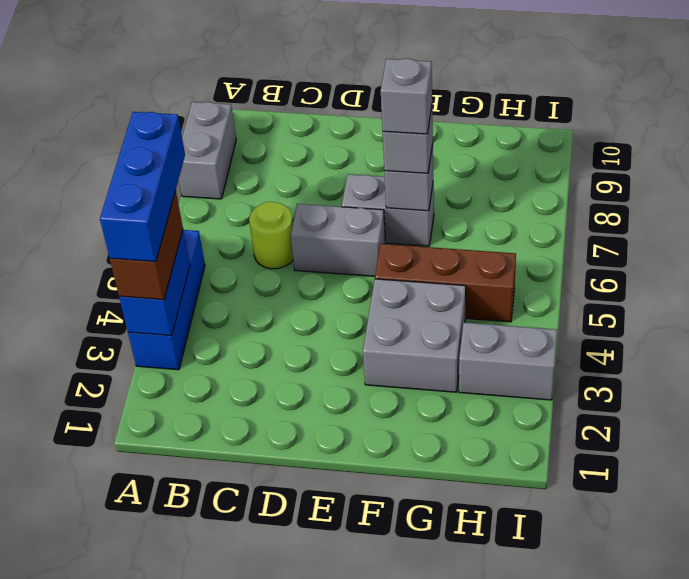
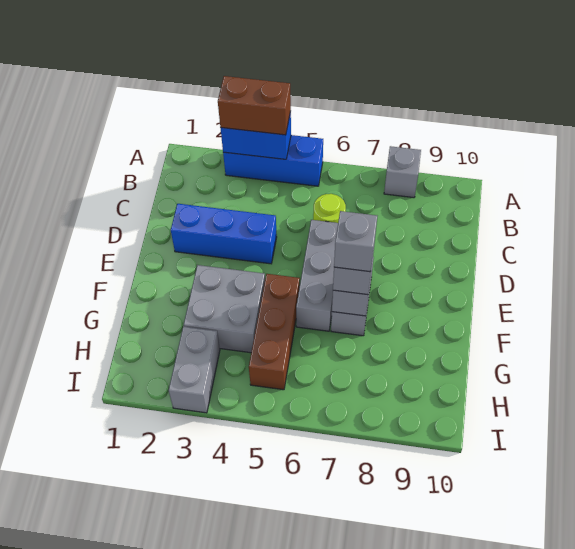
blue 1x3 brick [100,112,185,262] -> blue 1x3 brick moved to [171,204,277,264]
grey 1x2 brick [179,102,236,199] -> grey 1x1 brick [384,146,421,198]
grey 1x2 brick [291,204,386,276] -> grey 1x3 brick [296,220,338,331]

